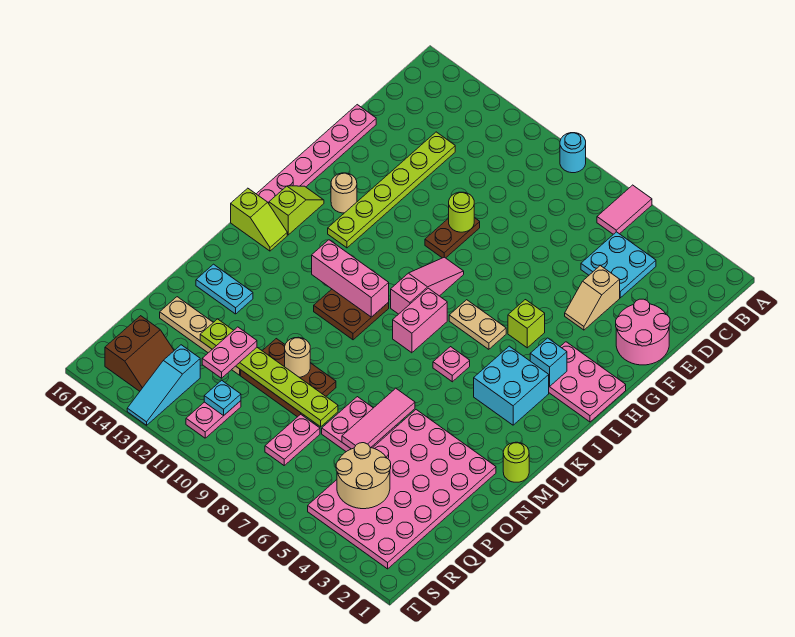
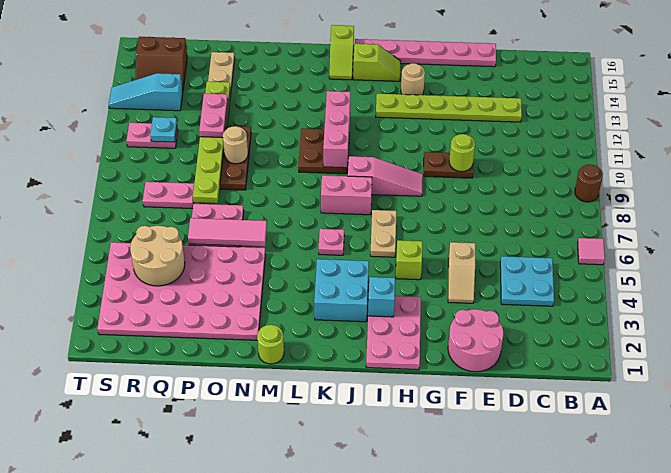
pink 1x2 tile [597,185,652,234] -> pink 1x1 tile [578,238,605,265]
cyan 1x1 round brick [560,133,586,173] -> brown 1x1 round brick [575,165,603,202]
tan 1x2 slope [565,266,620,330] -> tan 1x2 slope turned to [448,242,475,303]
cyan 1x2 plate [196,264,253,314] -> none
pink 1x2 plate [202,327,257,378] -> pink 1x2 plate turned to [199,94,228,138]

